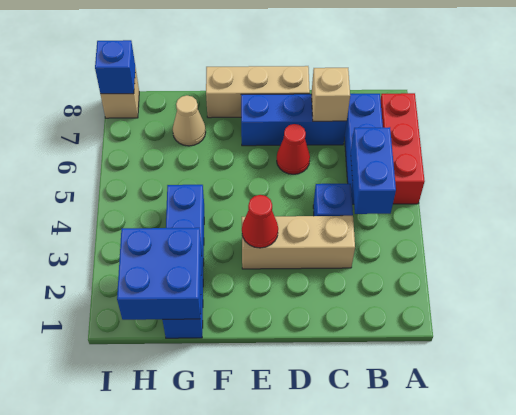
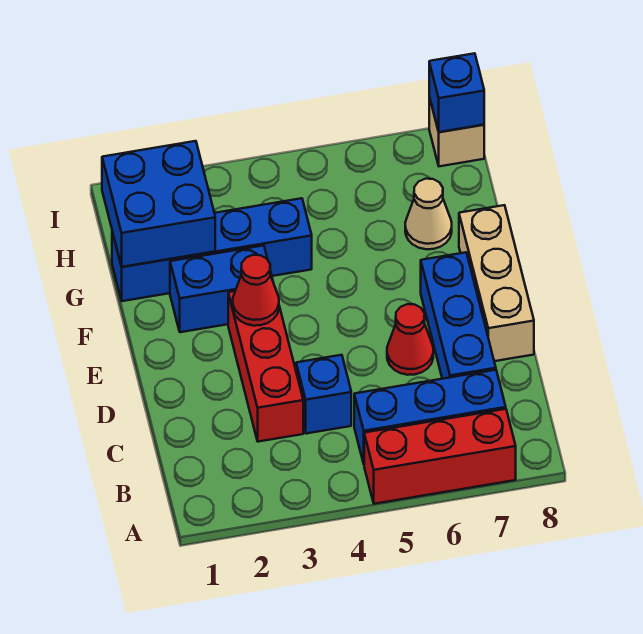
blue 1x2 brick [351,127,396,214] -> blue 1x2 brick moved to [170,246,273,332]
tan 1x3 brick [242,216,355,269] -> red 1x3 brick [228,291,303,442]
tan 1x1 brick [311,68,350,121] -> none

